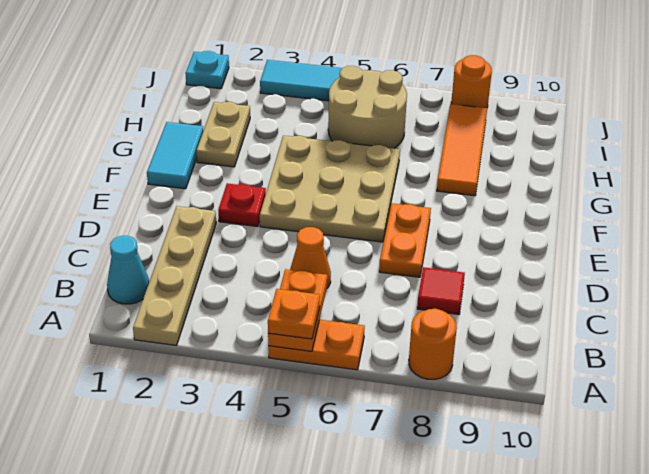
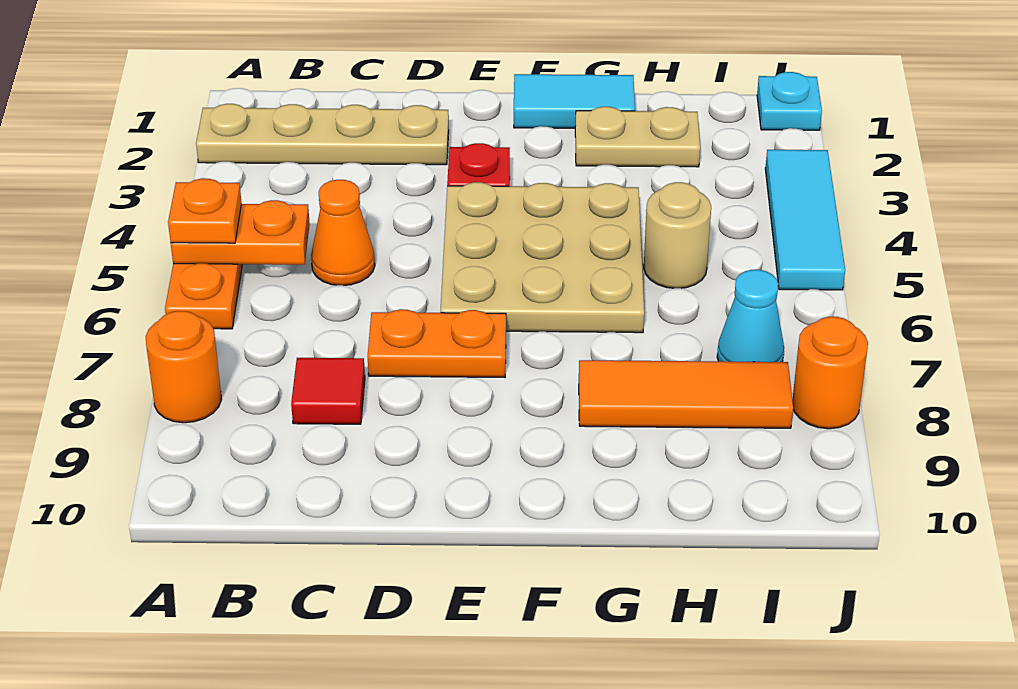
cyan 1x1 cone [107,236,149,304] -> cyan 1x1 cone moved to [717,270,784,362]
tan 2x2 round brick [328,66,407,148] -> tan 1x1 round brick [644,182,711,288]

